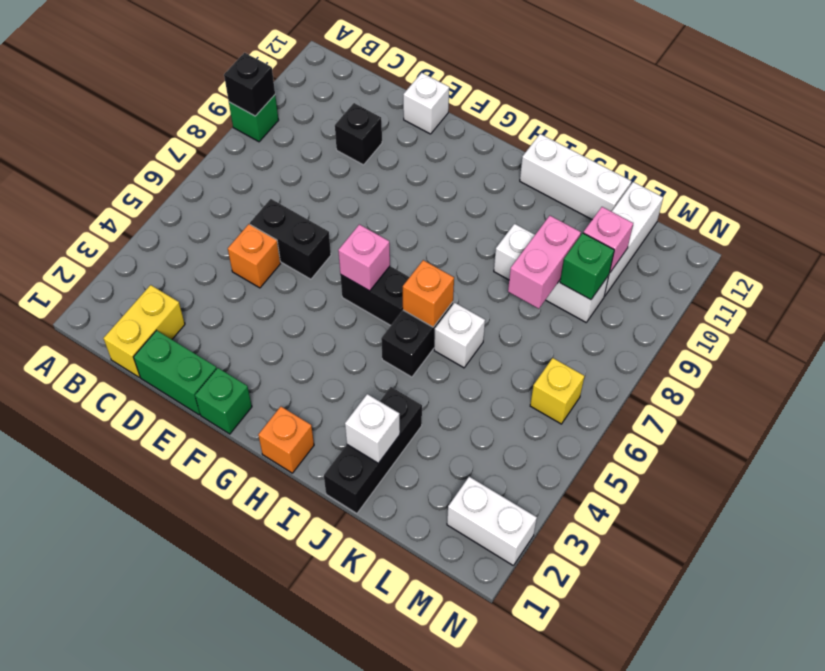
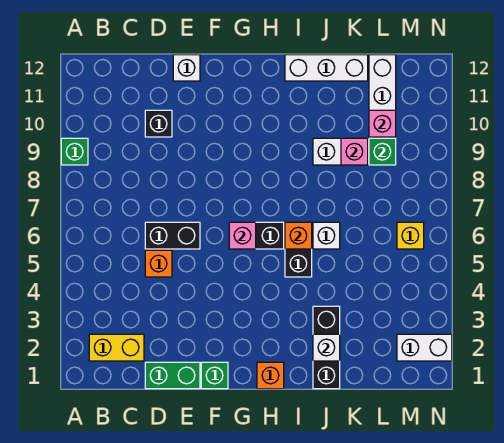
black 1x1 brick [224,53,275,116] -> none
yellow 1x2 brick [104,285,185,377] -> yellow 1x2 brick turned to [89,334,144,361]
pink 1x2 brick [508,216,581,309] -> pink 1x1 brick [341,138,368,165]

